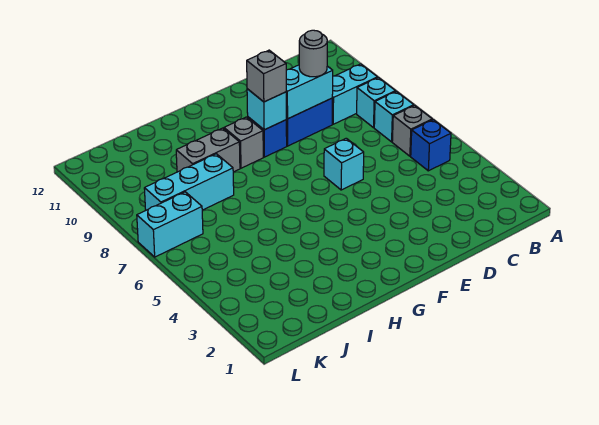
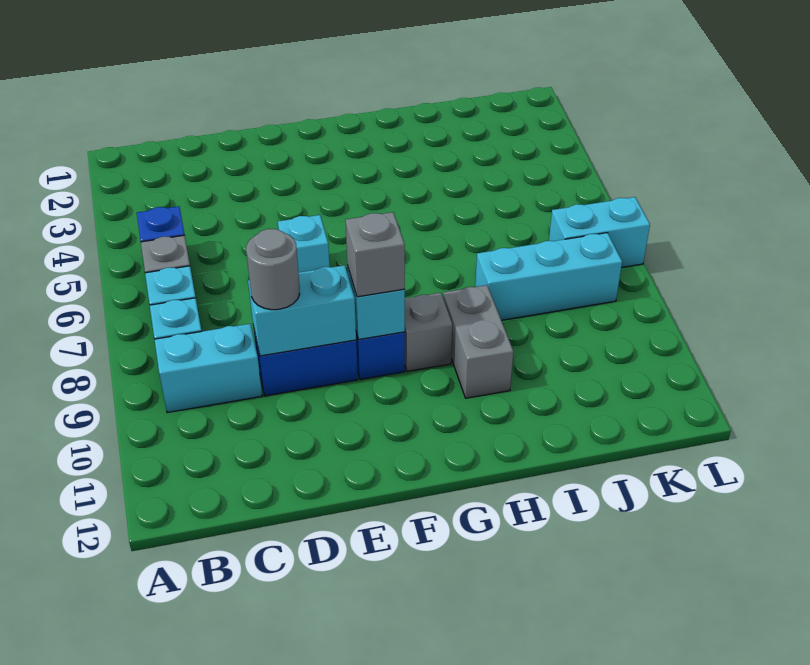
grey 1x2 brick [176,128,240,172] -> grey 1x2 brick turned to [443,285,513,398]

